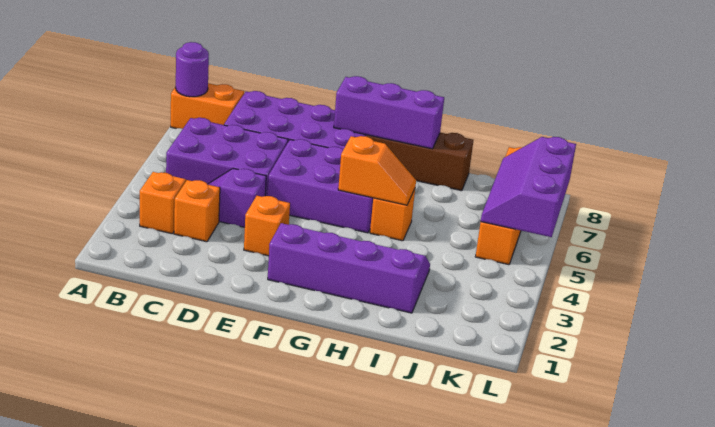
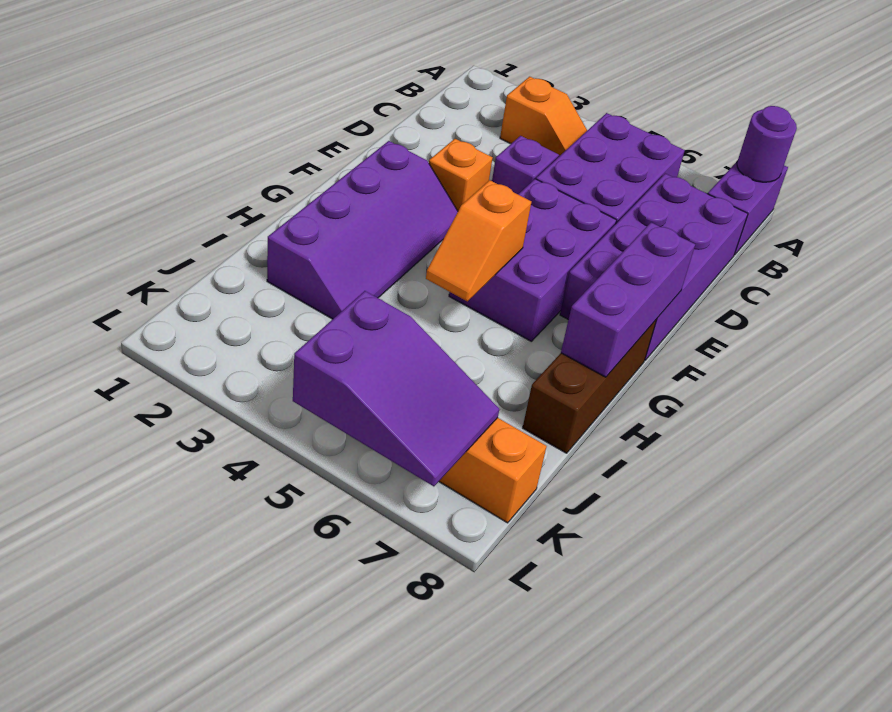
orange 1x2 brick [171,83,244,129] -> purple 1x2 brick [708,162,788,255]
orange 1x1 brick [174,180,220,242] -> none
orange 1x1 brick [370,189,415,241] -> none
purple 2x3 slope [481,137,576,237] -> purple 2x3 slope turned to [293,291,499,486]

